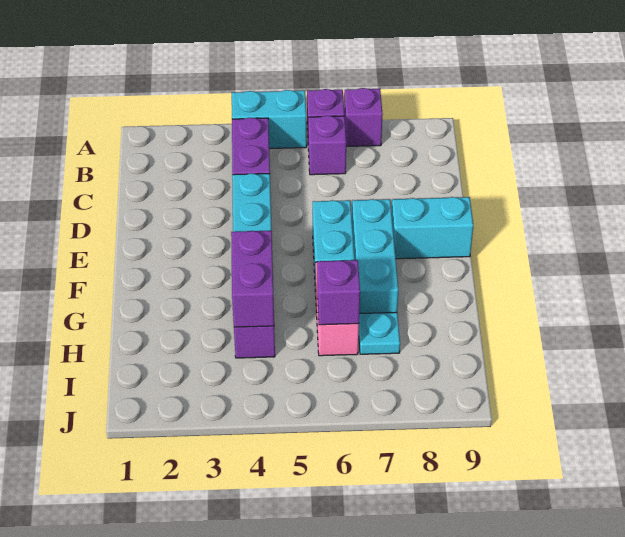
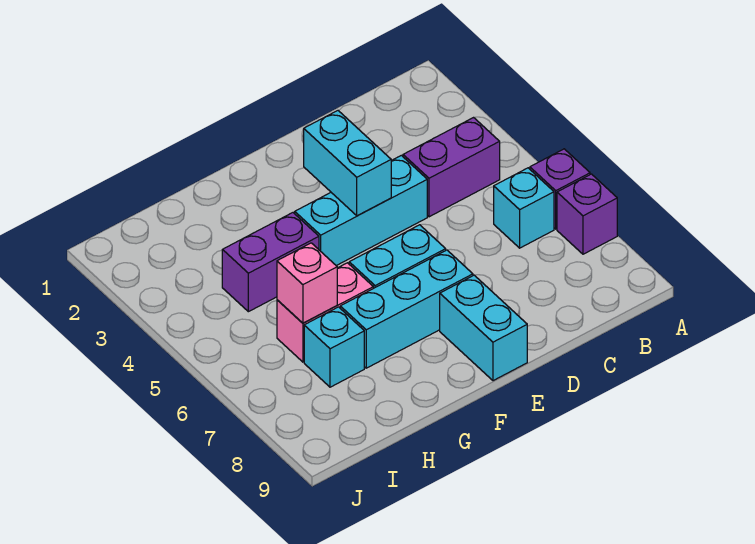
cyan 1x2 brick [232,90,307,149] -> cyan 1x2 brick moved to [304,111,391,216]
purple 1x1 brick [308,116,346,175] -> cyan 1x1 brick [494,168,554,248]
purple 1x2 brick [231,230,274,327] -> none
purple 1x1 brick [317,260,360,325] -> pink 1x1 brick [277,243,337,323]
cyan 1x1 plate [359,312,400,354] -> cyan 1x1 brick [304,307,364,387]

